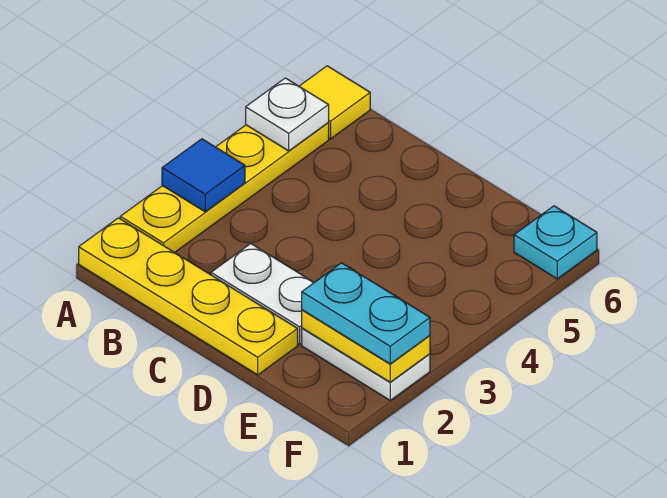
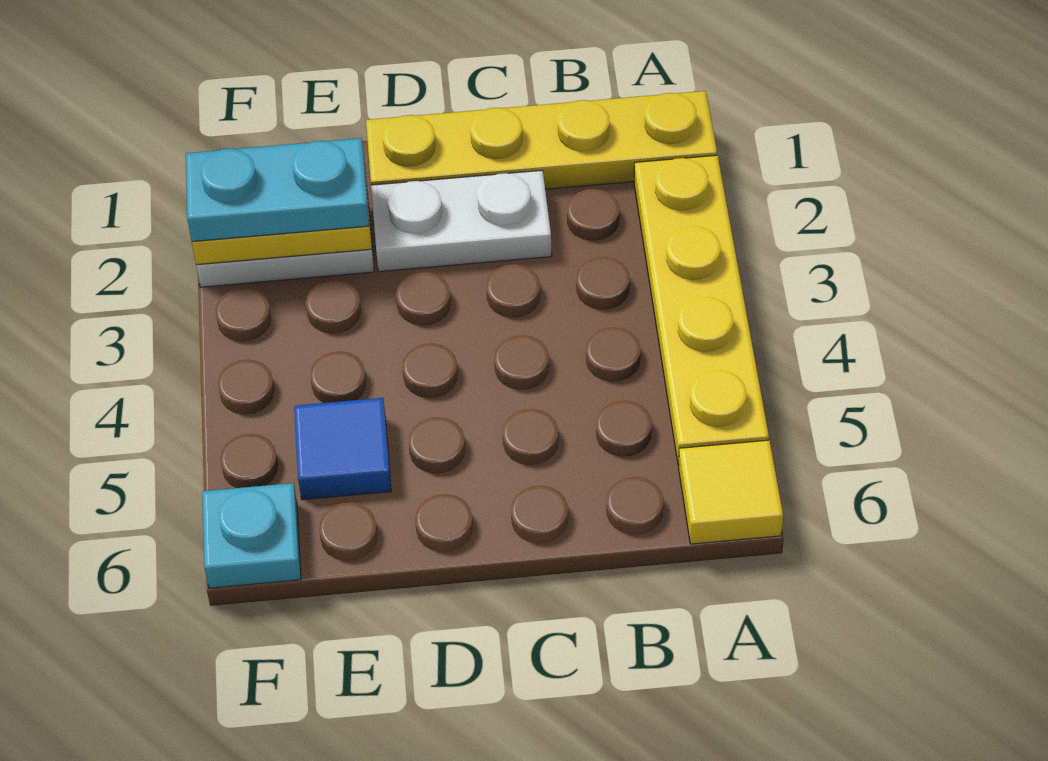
blue 1x1 tile [162,139,245,212] -> blue 1x1 tile moved to [294,398,391,500]
white 1x1 plate [246,78,329,151] -> none

